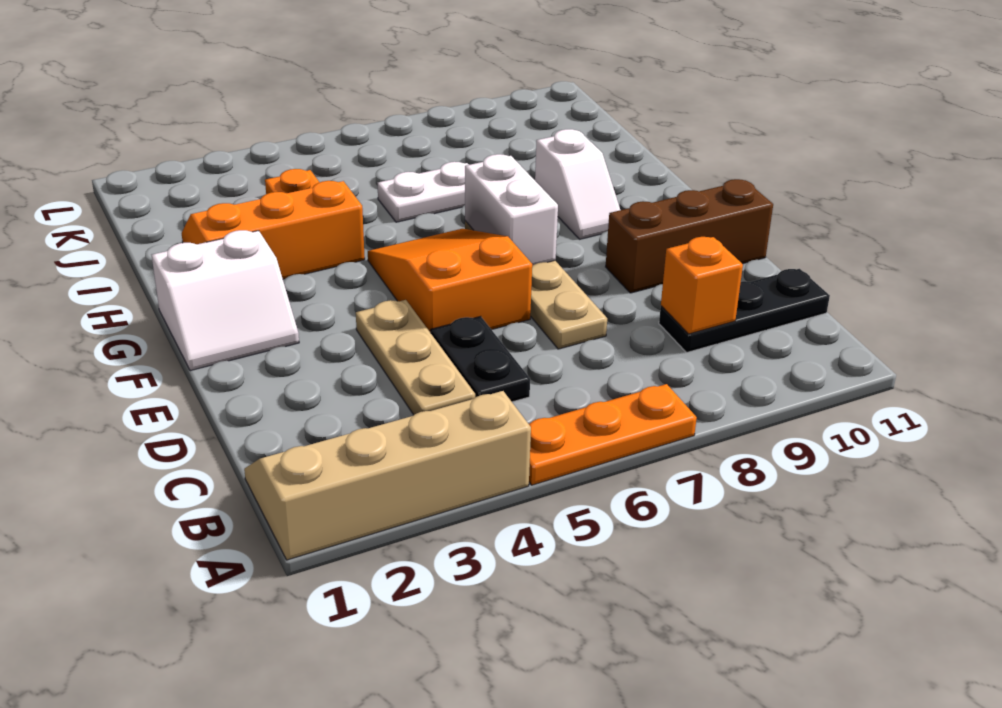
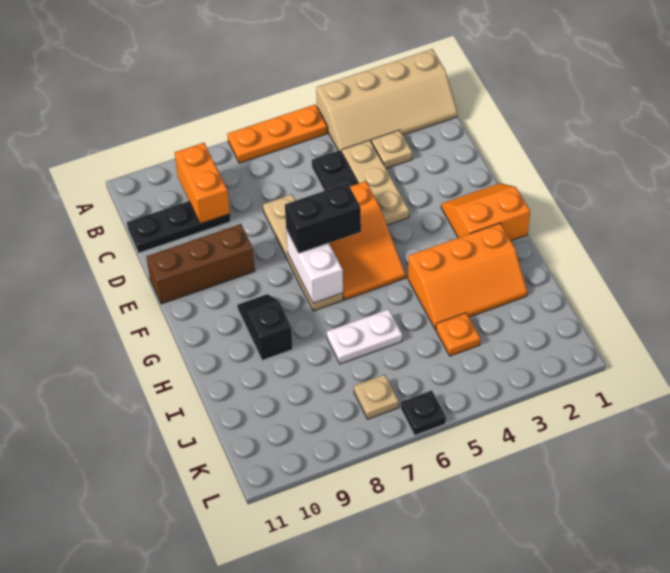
none -> tan 1x1 plate [372,130,412,169]
orange 1x1 brick [661,237,743,334] -> orange 1x2 brick [175,143,230,224]
white 2x2 slope [152,230,299,371] -> orange 2x2 slope [441,183,530,241]
none -> black 1x2 brick [285,183,361,253]
white 1x2 slope [535,129,620,239] -> black 1x2 slope [237,294,293,360]
none -> tan 1x1 plate [354,375,399,419]
none -> black 1x1 plate [401,390,446,435]

